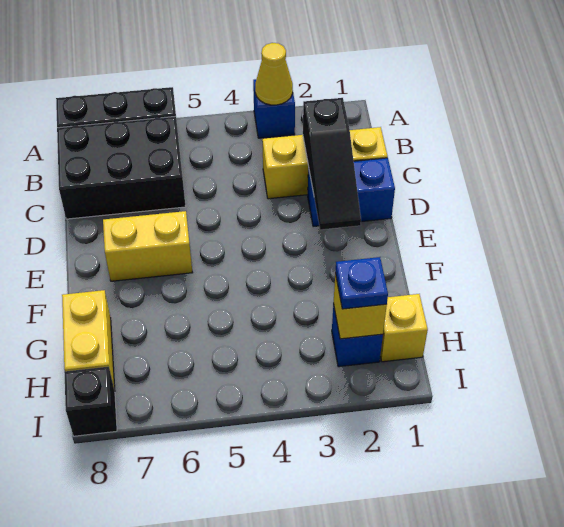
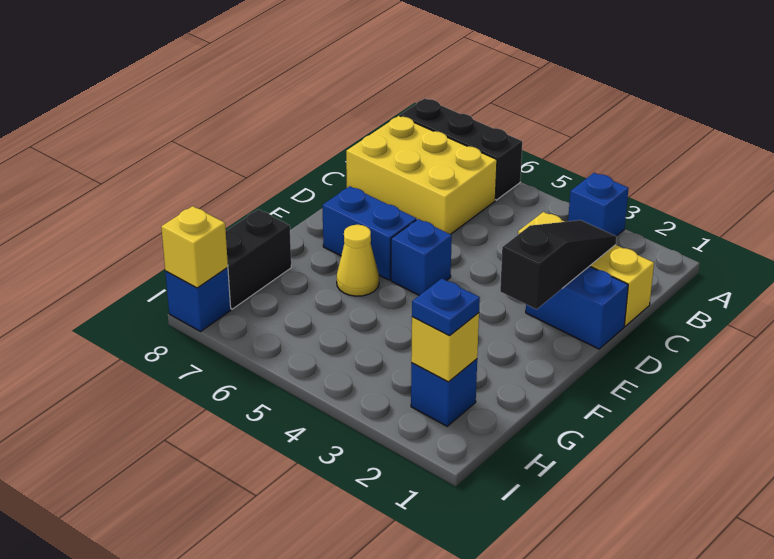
yellow 1x1 cone [255,43,293,105] -> yellow 1x1 cone moved to [337,225,379,296]
black 2x3 brick [57,116,186,219] -> yellow 2x3 brick [346,116,497,234]
black 1x3 slope [303,98,361,230] -> black 1x3 slope turned to [500,220,617,309]
none -> blue 1x1 brick [391,219,452,295]
yellow 1x2 brick [103,211,193,281] -> blue 1x2 brick [322,186,416,280]
yellow 1x2 brick [62,290,115,391] -> black 1x2 brick [226,209,291,309]
yellow 1x1 brick [380,294,428,362] -> yellow 1x1 brick moved to [161,206,228,288]
black 1x1 brick [64,367,117,436] -> blue 1x1 brick [165,267,231,331]

